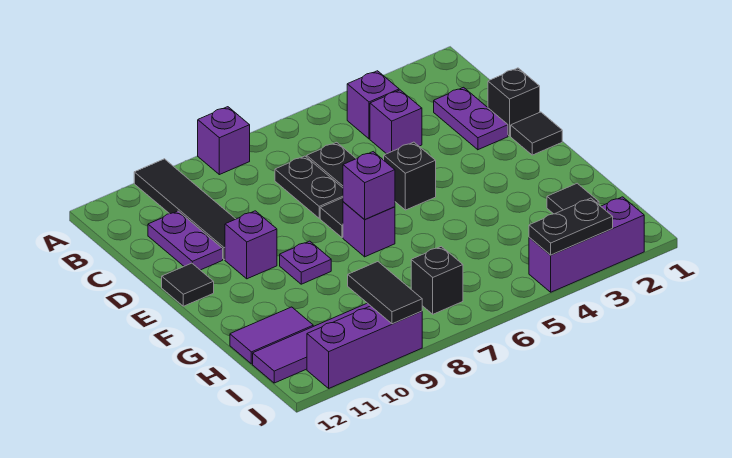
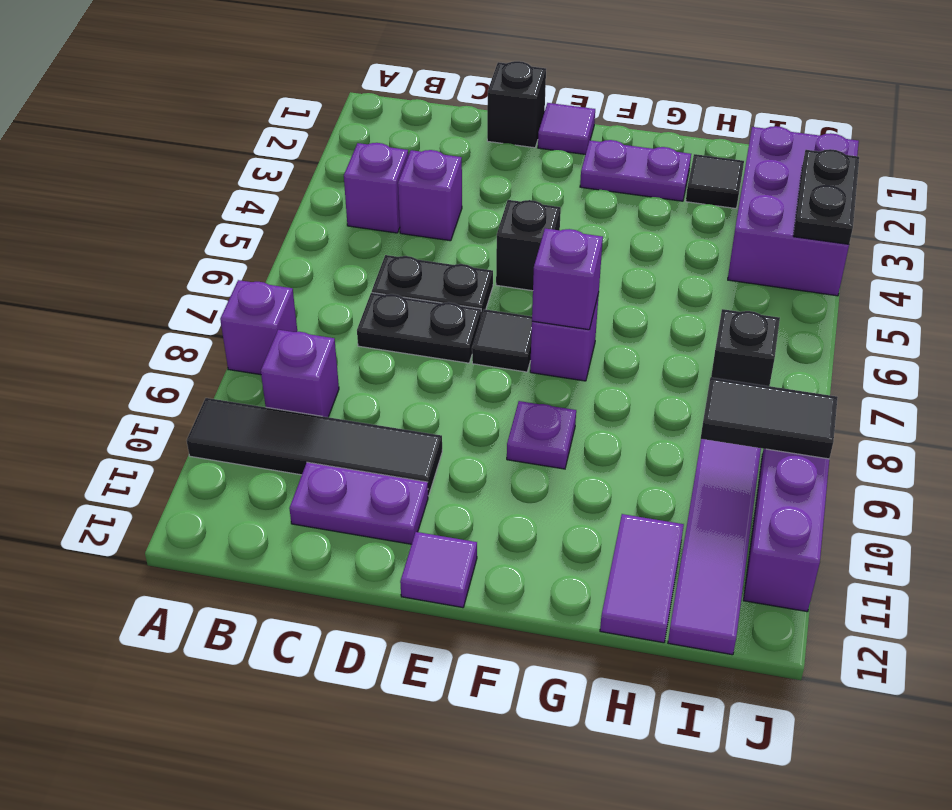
purple 1x2 plate [434,87,508,150] -> purple 1x2 plate moved to [580,140,691,201]
black 1x1 tile [511,112,562,155] -> purple 1x1 tile [538,103,595,154]
purple 1x1 brick [225,211,277,279] -> purple 1x1 brick moved to [261,330,339,417]
black 1x1 tile [162,263,214,306] -> purple 1x1 tile [400,532,477,608]
purple 1x3 brick [529,197,644,292] -> purple 2x3 brick [728,126,859,296]

